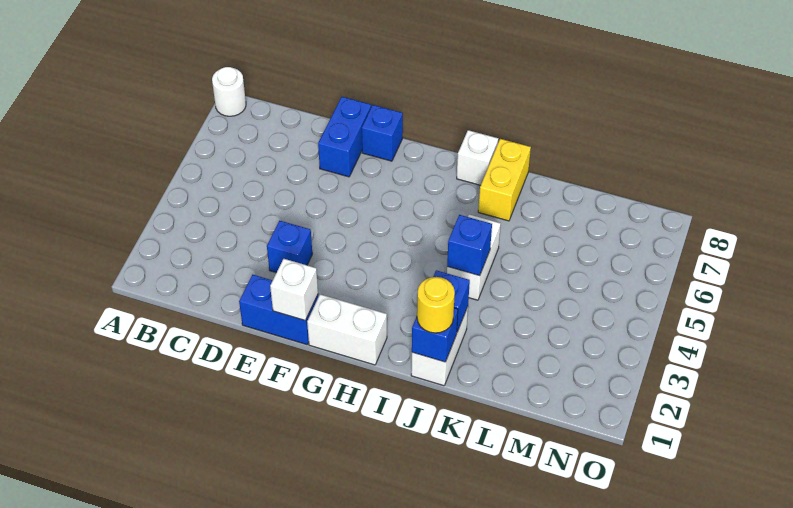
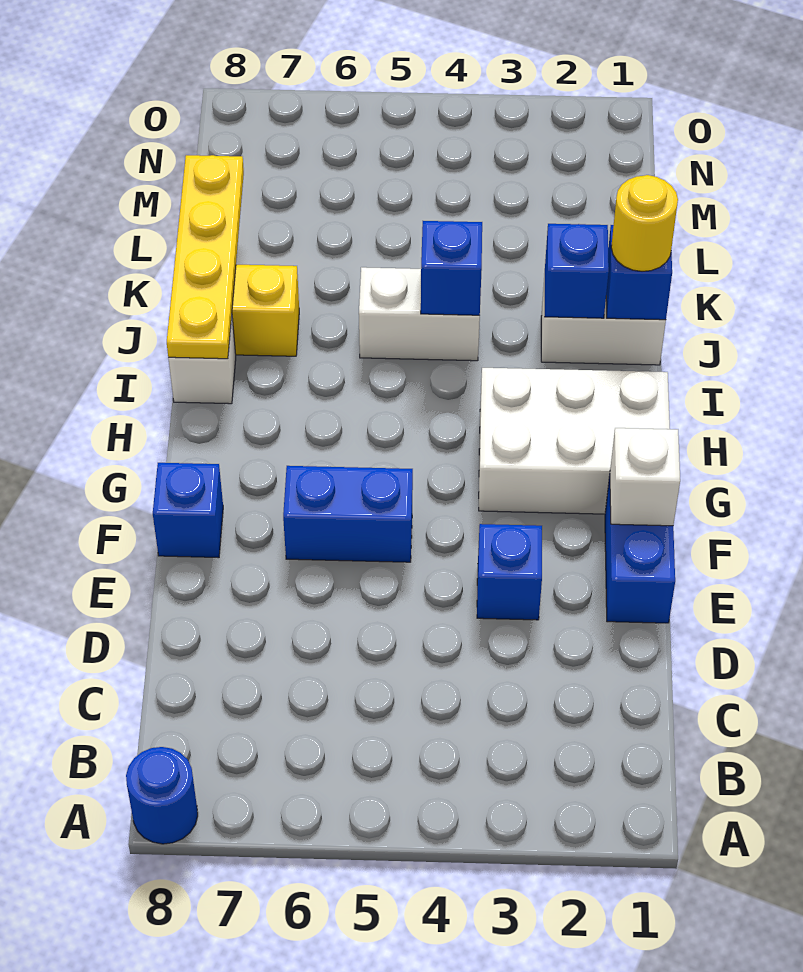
white 1x1 round brick [212,67,246,116] -> blue 1x1 round brick [126,747,198,844]
blue 1x2 brick [318,97,371,177] -> blue 1x2 brick moved to [283,466,413,562]
white 1x2 brick [307,294,387,365] -> white 2x3 brick [479,368,670,514]
none -> yellow 1x4 plate [167,155,244,359]

